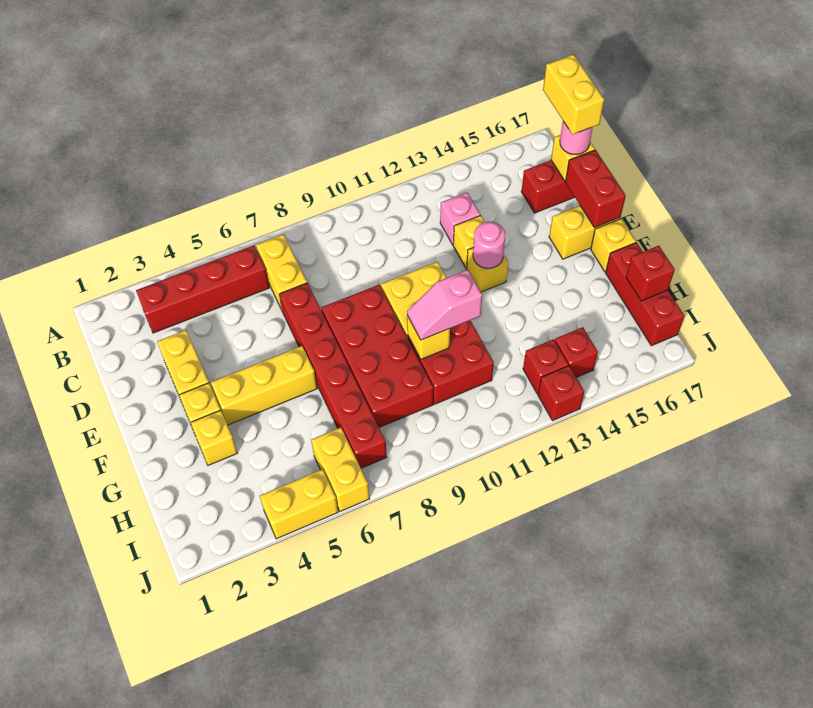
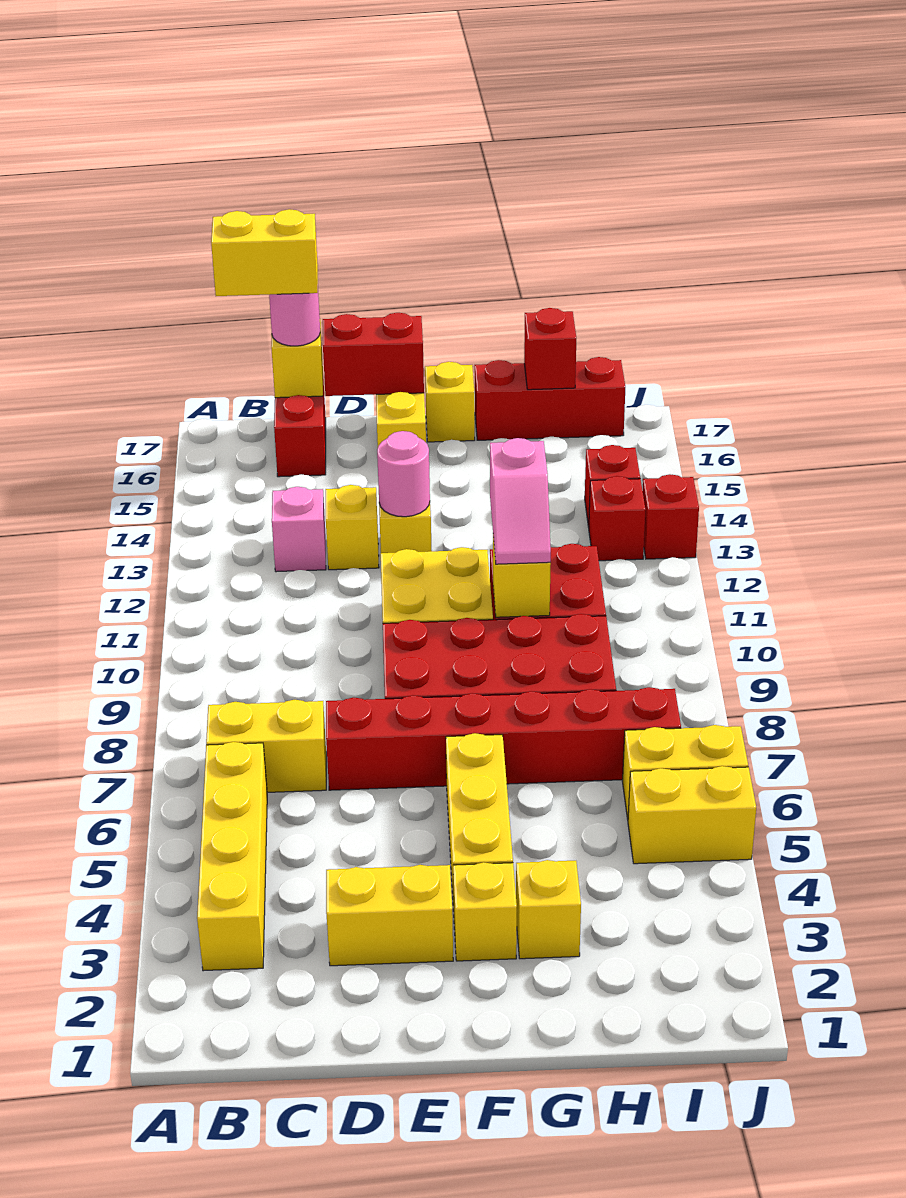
red 1x4 brick [136,246,269,333] -> yellow 1x4 brick [197,742,267,971]
yellow 1x2 brick [260,469,338,539] -> yellow 1x2 brick turned to [628,766,756,864]

